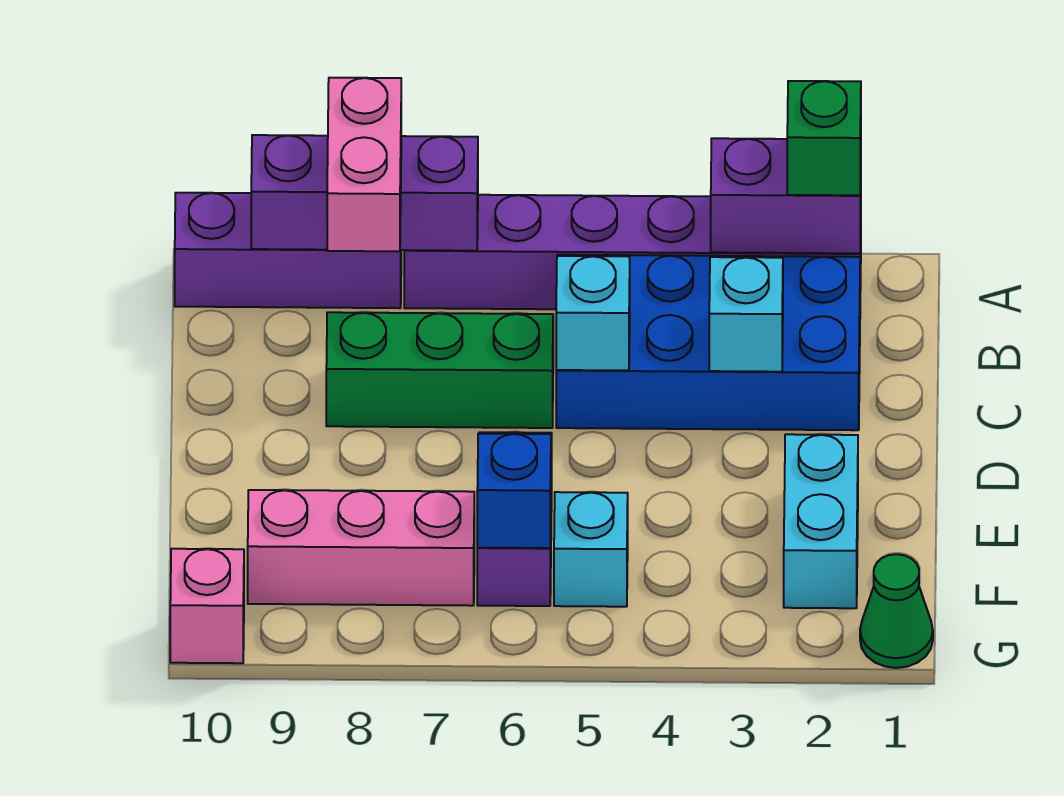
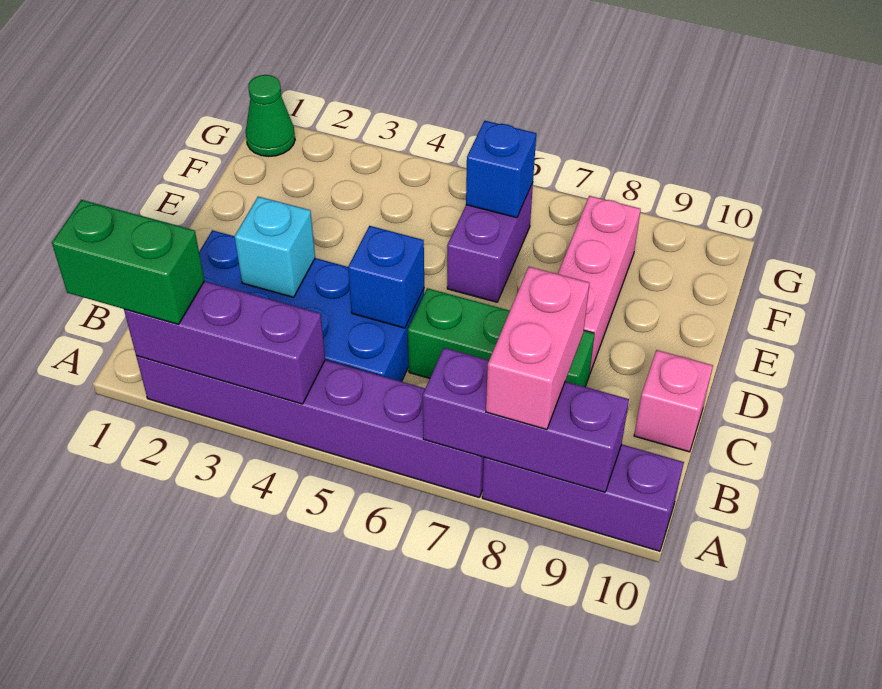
purple 1x2 brick [711,138,861,253] -> purple 1x3 brick [124,281,325,404]
green 1x1 brick [787,81,861,195] -> green 1x2 brick [52,200,204,324]
cyan 1x1 brick [556,256,630,371] -> blue 1x1 brick [348,226,424,328]
cyan 1x2 brick [784,434,858,608] -> none
cyan 1x1 brick [554,492,628,607] -> none
pink 1x3 brick [248,490,474,606] -> pink 1x3 brick turned to [558,196,641,373]
pink 1x1 brick [170,549,244,663] -> pink 1x1 brick moved to [634,350,713,452]

